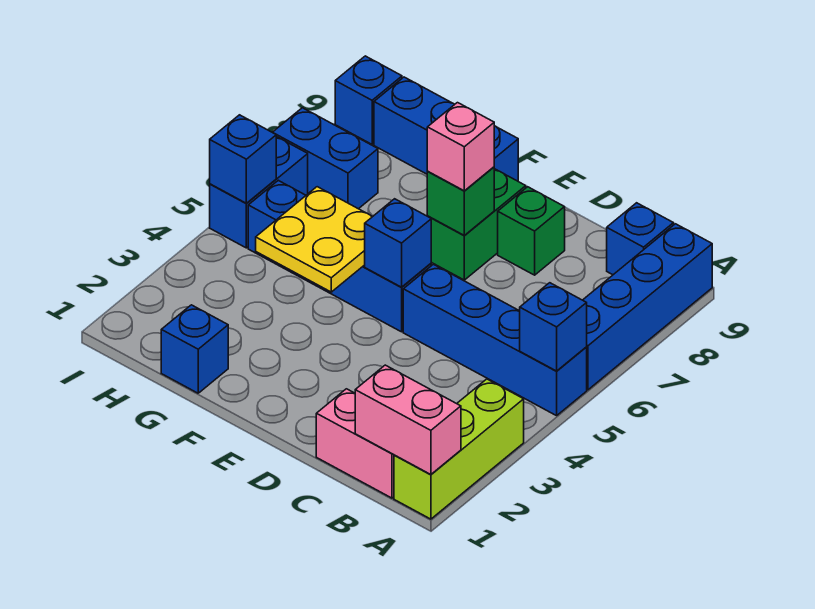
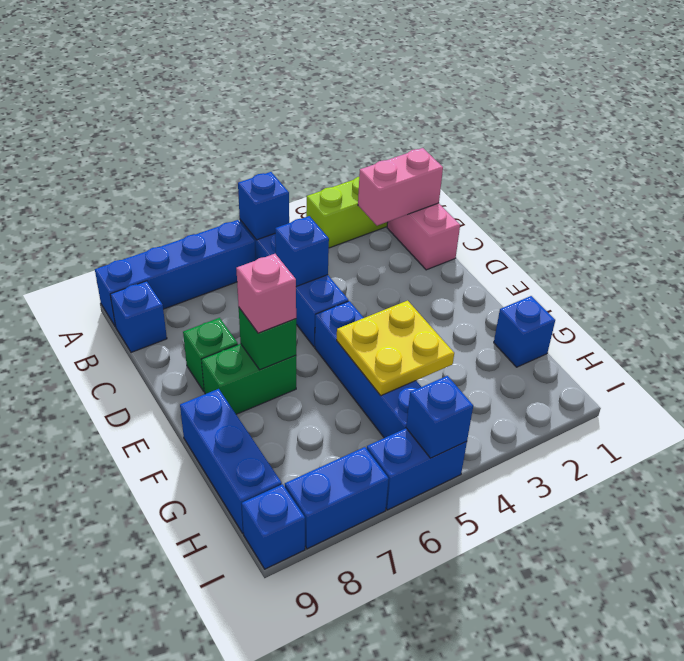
pink 1x2 brick [355,365,461,475] -> pink 1x2 brick turned to [358,148,443,226]
blue 1x1 brick [365,199,431,287] -> blue 1x1 brick moved to [275,216,329,287]
blue 1x2 brick [273,108,378,209] -> blue 1x2 brick turned to [285,447,389,549]

